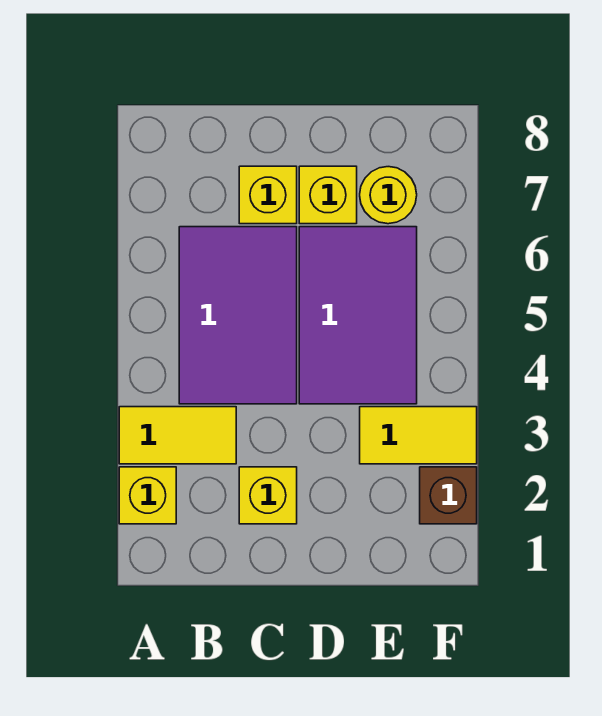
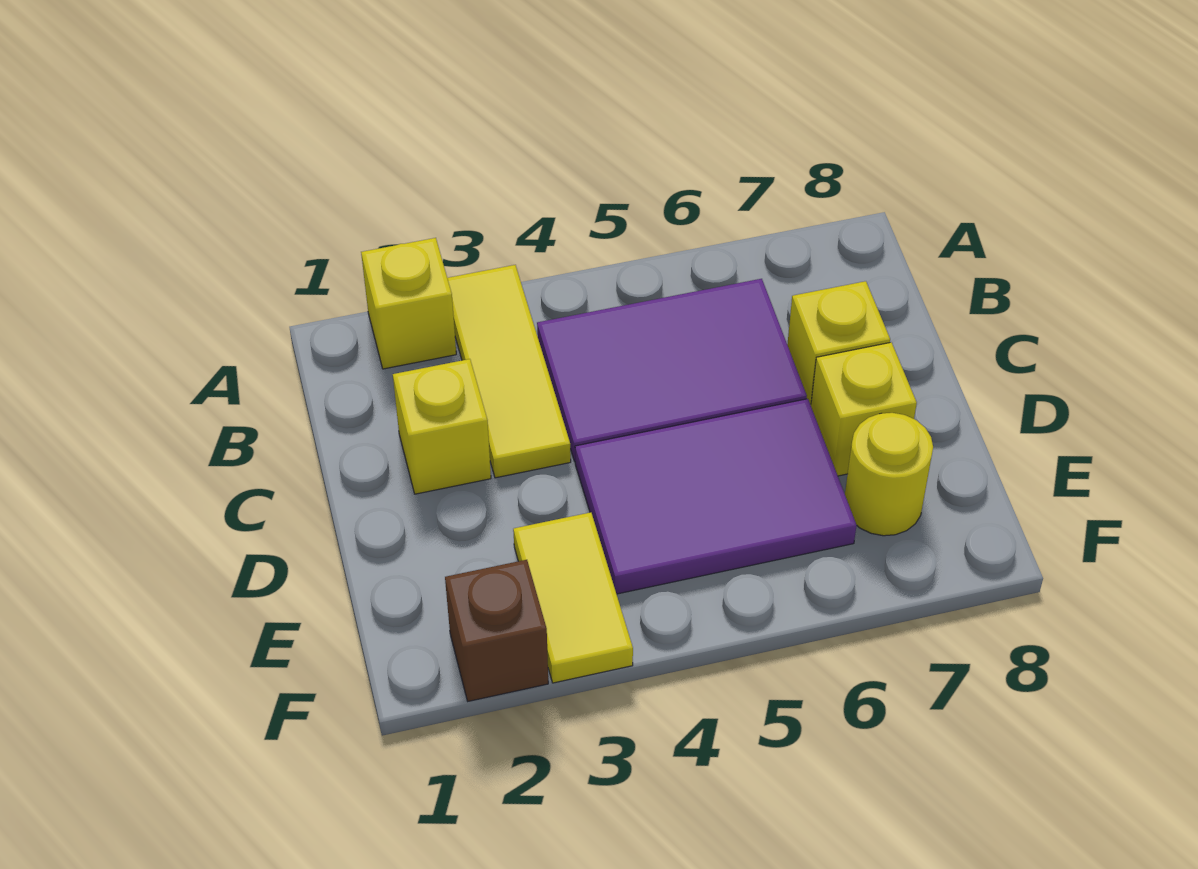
yellow 1x2 tile [119,407,236,464] -> yellow 1x3 tile [447,265,571,478]

